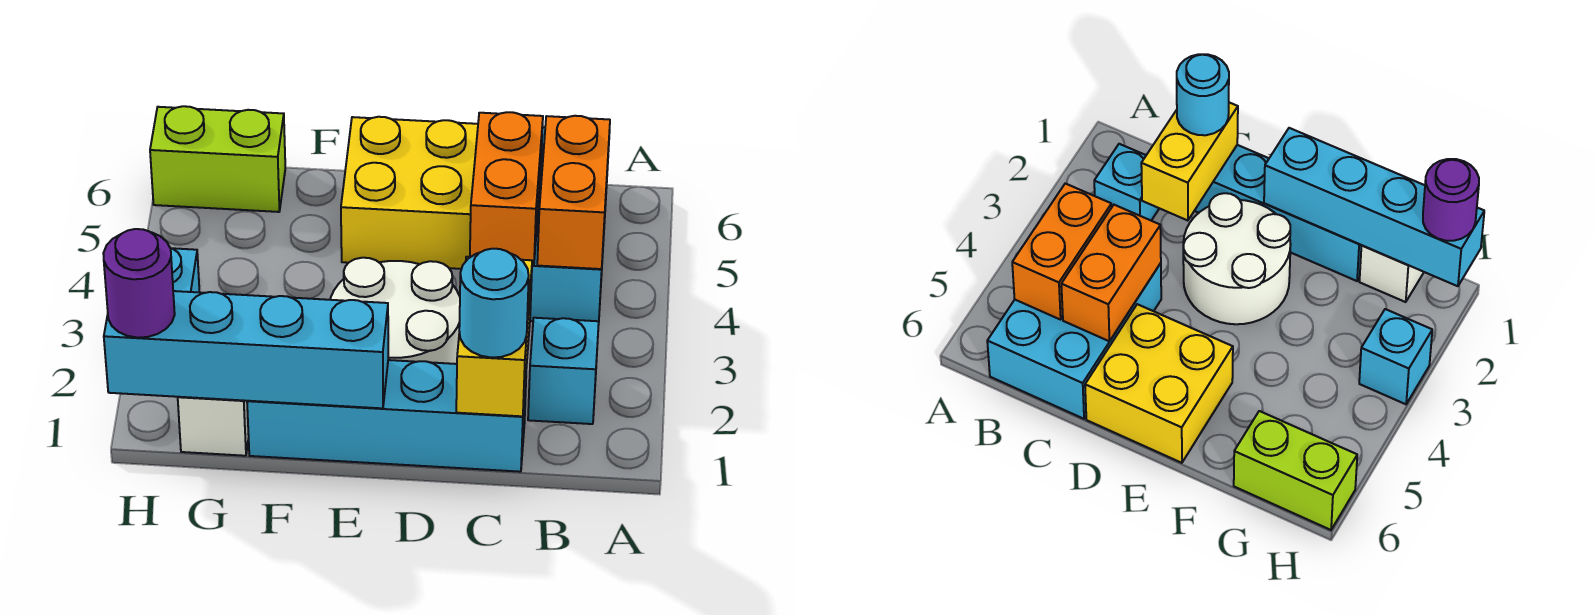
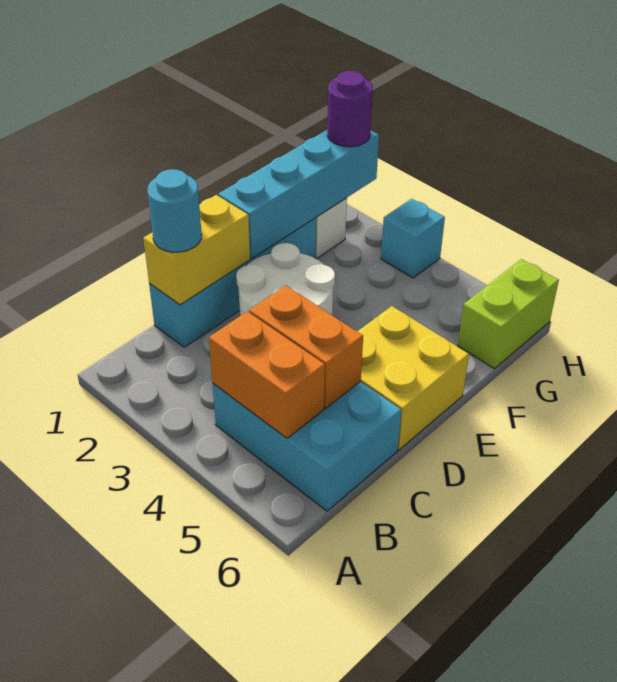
cyan 1x1 brick [528,318,599,424] -> none
yellow 1x2 brick [456,257,532,416] -> yellow 1x2 brick turned to [143,195,250,305]

